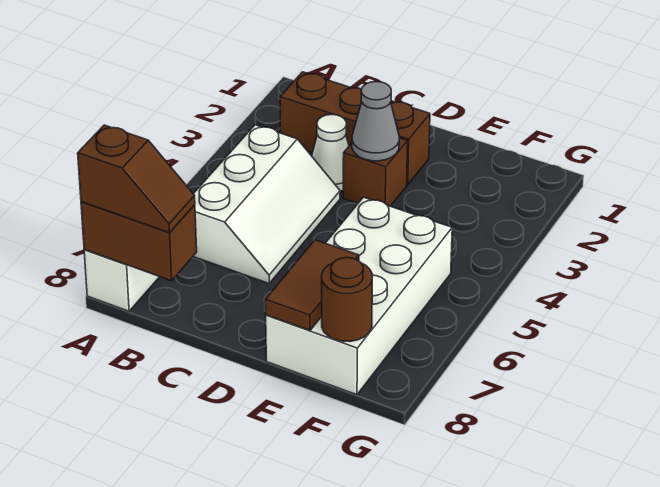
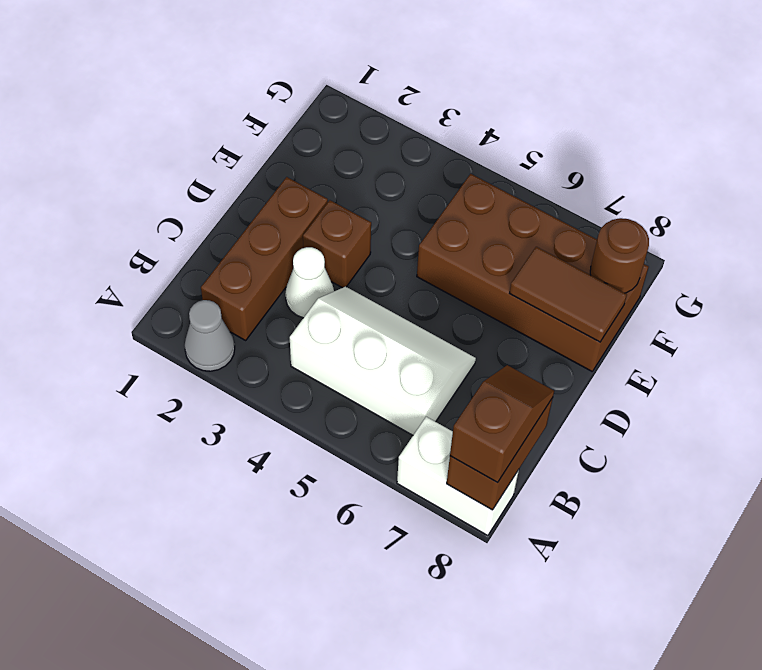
grey 1x1 cone [352,82,399,161] -> grey 1x1 cone moved to [185,300,235,371]
white 2x4 brick [266,197,452,395] -> brown 2x4 brick [417,174,649,371]

